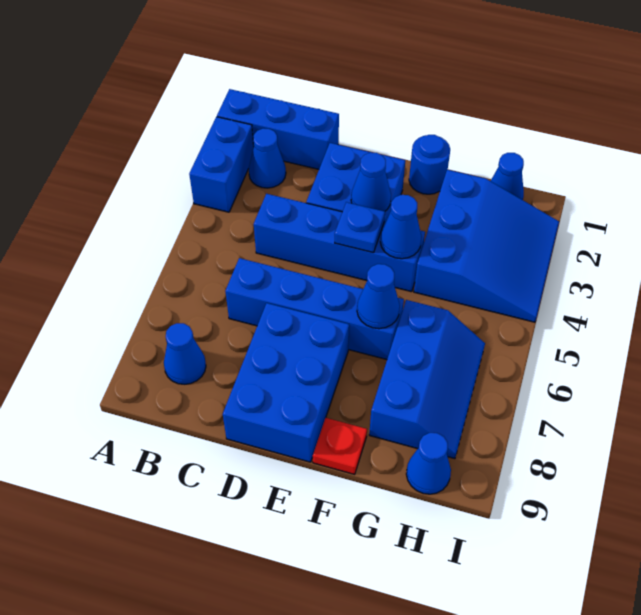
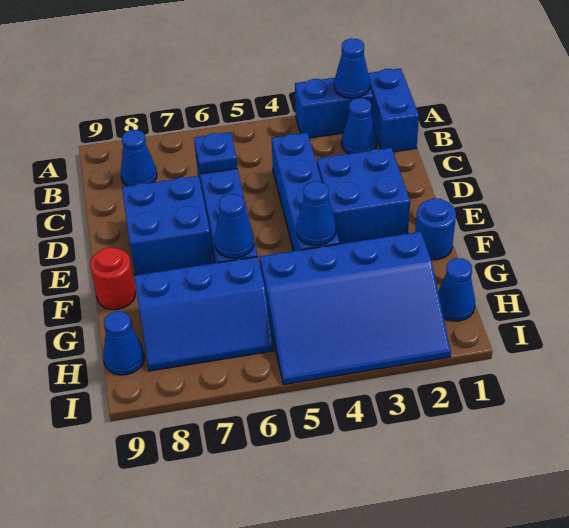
blue 1x3 brick [217,89,339,169] -> blue 1x2 brick [368,68,419,152]
blue 2x3 brick [223,303,349,462] -> blue 2x2 brick [122,176,213,275]
blue 1x1 cone [351,153,391,211] -> blue 1x1 cone moved to [334,38,370,98]
blue 1x1 plate [335,202,385,253] -> blue 1x1 plate moved to [194,132,237,174]
red 1x1 plate [313,418,367,474] -> red 1x1 round brick [90,247,136,310]
blue 3x3 slope [414,170,559,322] -> blue 3x4 slope [260,232,451,384]

